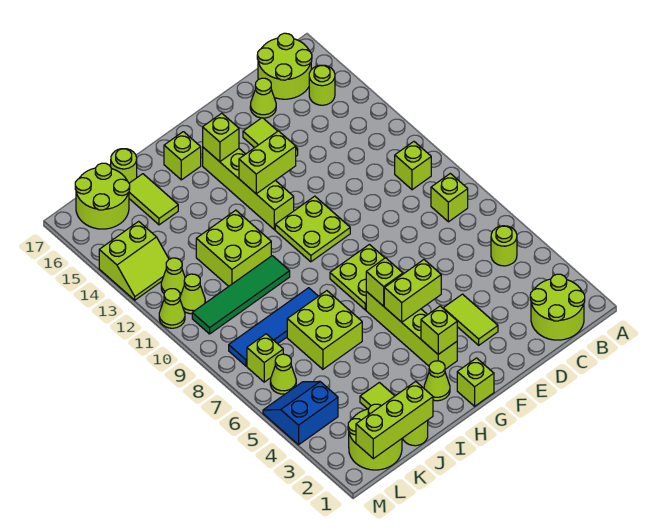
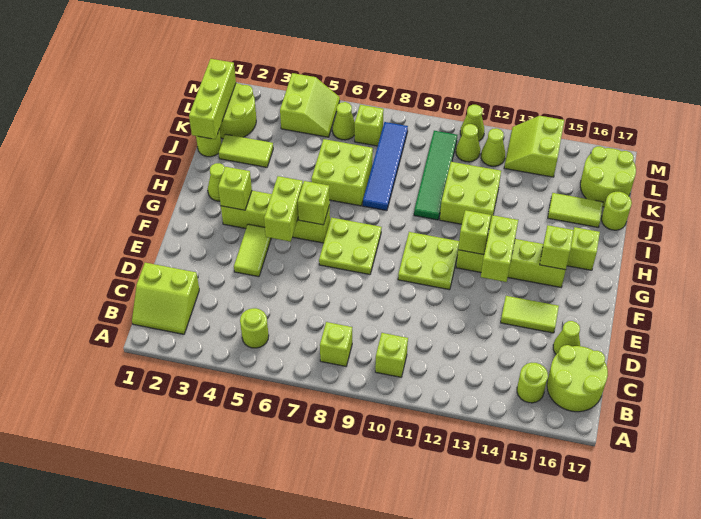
lime 2x2 round brick [530,274,585,340] -> lime 2x2 slope [132,263,199,334]
lime 1x2 tile [443,294,498,345] -> lime 1x2 tile turned to [234,224,271,277]
lime 1x1 brick [457,358,494,406] -> lime 1x1 brick moved to [458,210,491,255]
blue 2x2 slope [263,381,338,445] -> lime 2x2 slope [280,73,340,137]

